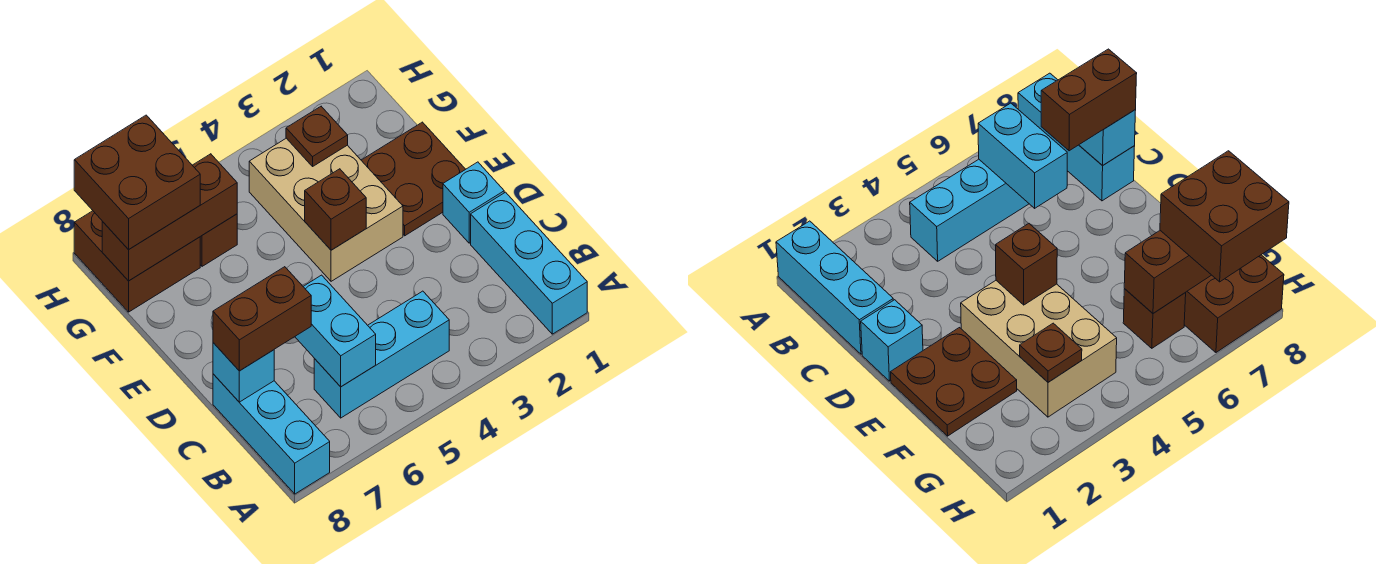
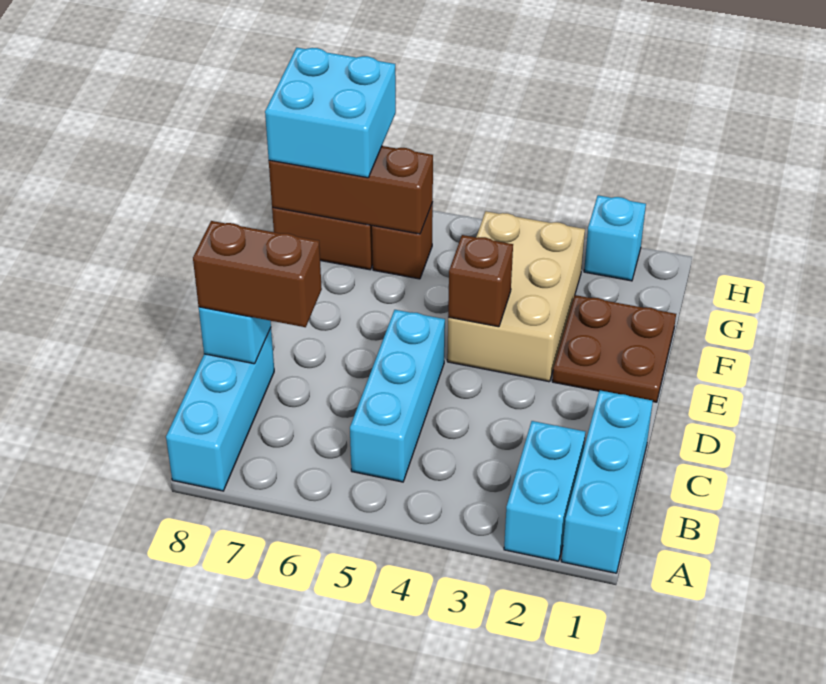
cyan 1x3 brick [314,291,449,418] -> cyan 1x3 brick turned to [350,310,445,482]
cyan 1x2 brick [295,275,376,387] -> cyan 1x2 brick moved to [504,421,585,561]
cyan 1x1 brick [443,162,504,243] -> cyan 1x1 brick moved to [584,195,646,281]
brown 1x1 plate [286,106,348,166] -> none
brown 2x2 brick [74,115,200,250] -> cyan 2x2 brick [265,48,396,178]

